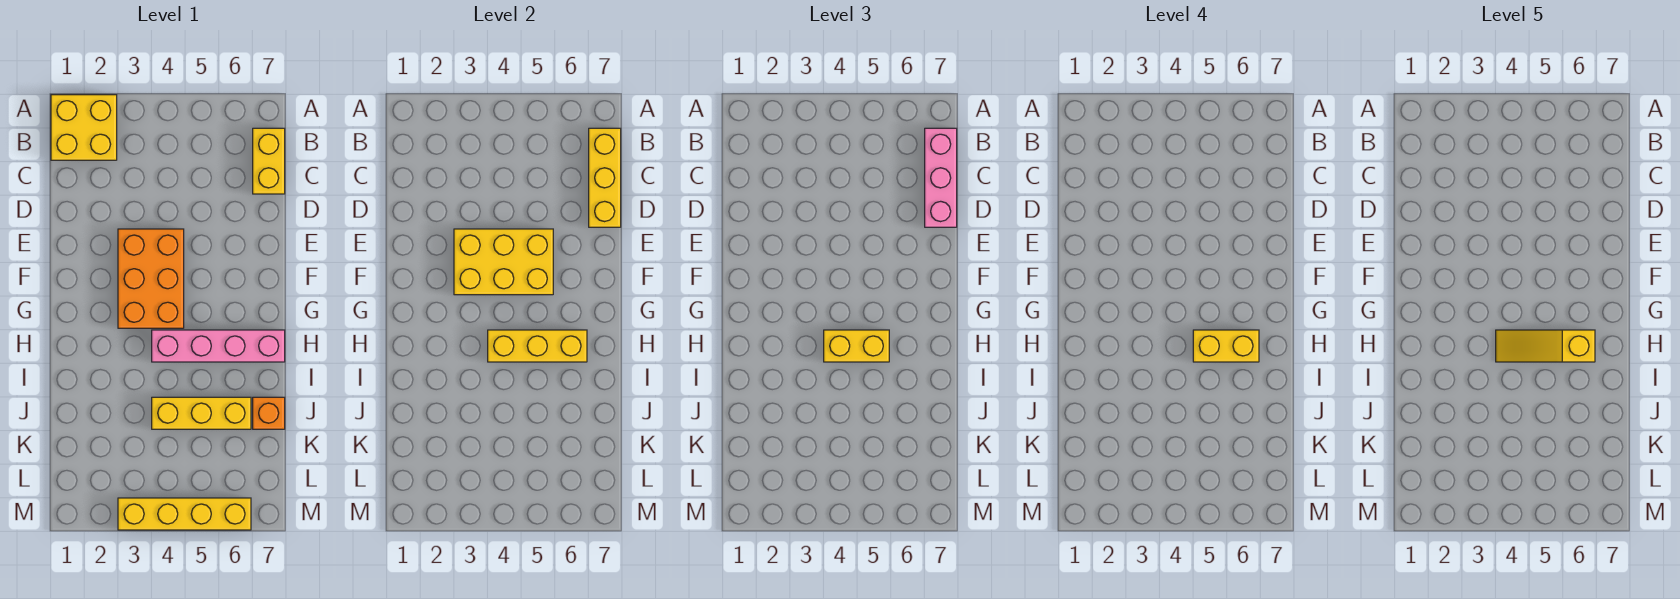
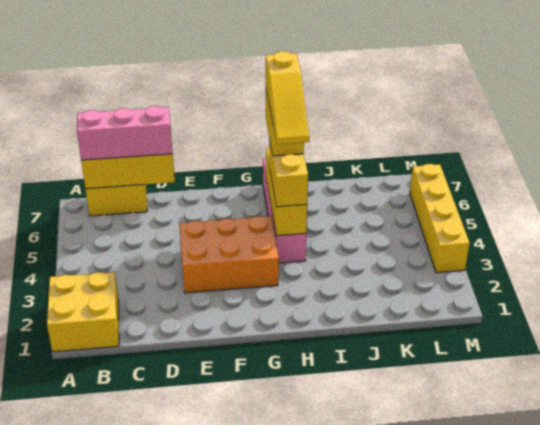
yellow 2x3 brick [454,229,553,295] -> none
yellow 1x3 brick [152,397,251,429] -> none
orange 1x1 brick [253,397,285,429] -> none

